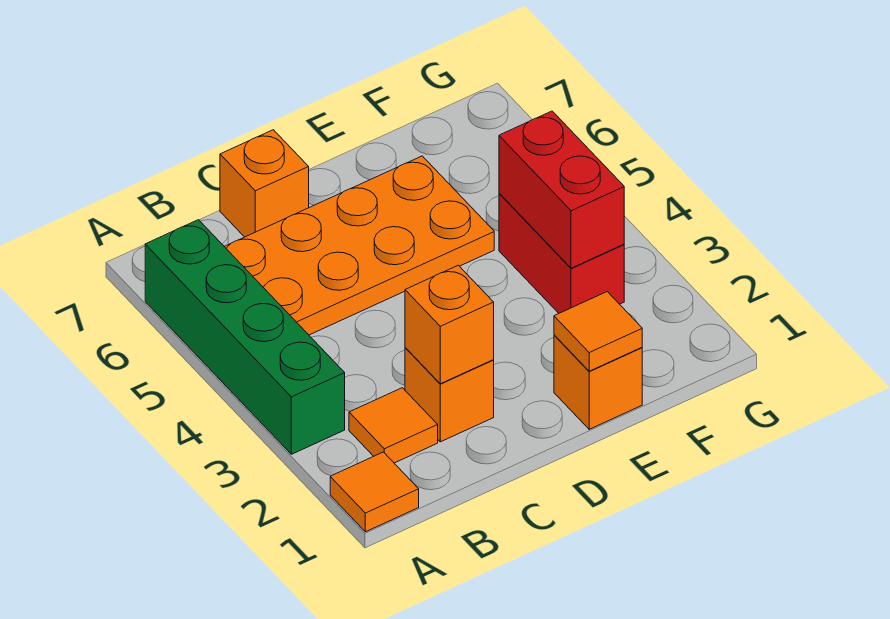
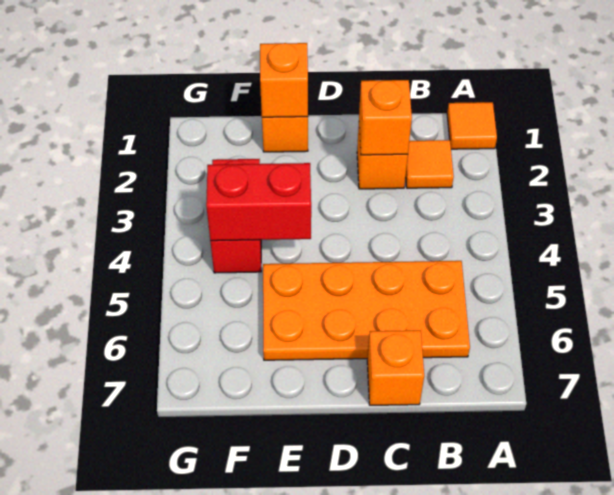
green 1x4 brick [145,220,345,454] -> none
orange 1x1 tile [554,292,642,371] -> orange 1x1 brick [260,43,308,117]
red 1x2 brick [499,111,624,268] -> red 1x2 brick turned to [206,163,311,241]

